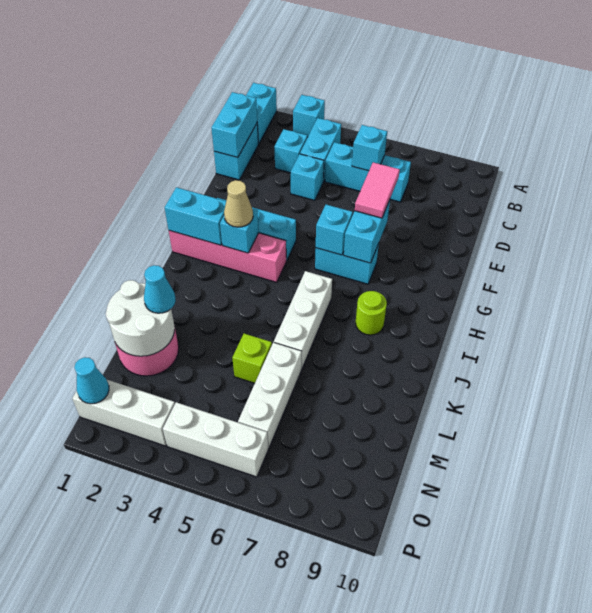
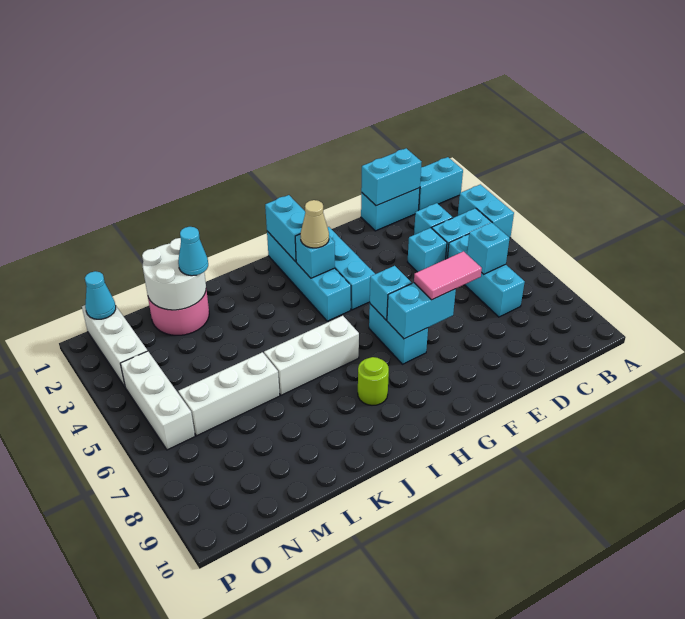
cyan 1x1 brick [293,95,325,137] -> cyan 1x2 brick [458,184,514,238]
pink 1x4 brick [169,231,286,282] -> cyan 1x4 brick [267,231,351,321]
lime 1x1 brick [232,334,272,383] -> none

